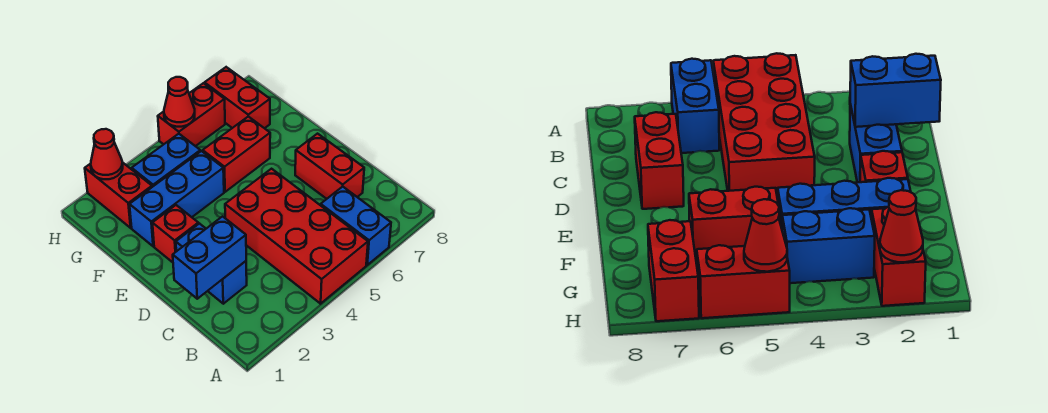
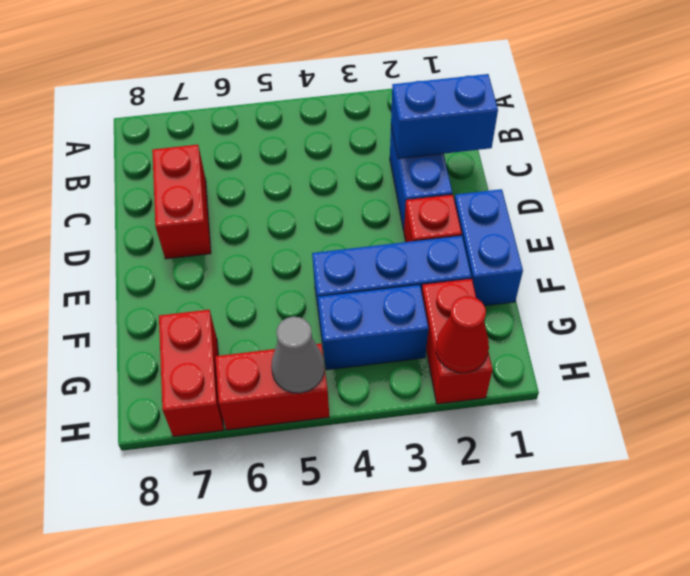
red 2x4 brick [225,169,368,304] -> none
blue 1x2 brick [321,187,391,265] -> blue 1x2 brick moved to [455,189,523,306]
red 1x2 brick [203,117,270,192] -> none
red 1x1 cone [164,77,195,127] -> grey 1x1 cone [271,317,325,393]

